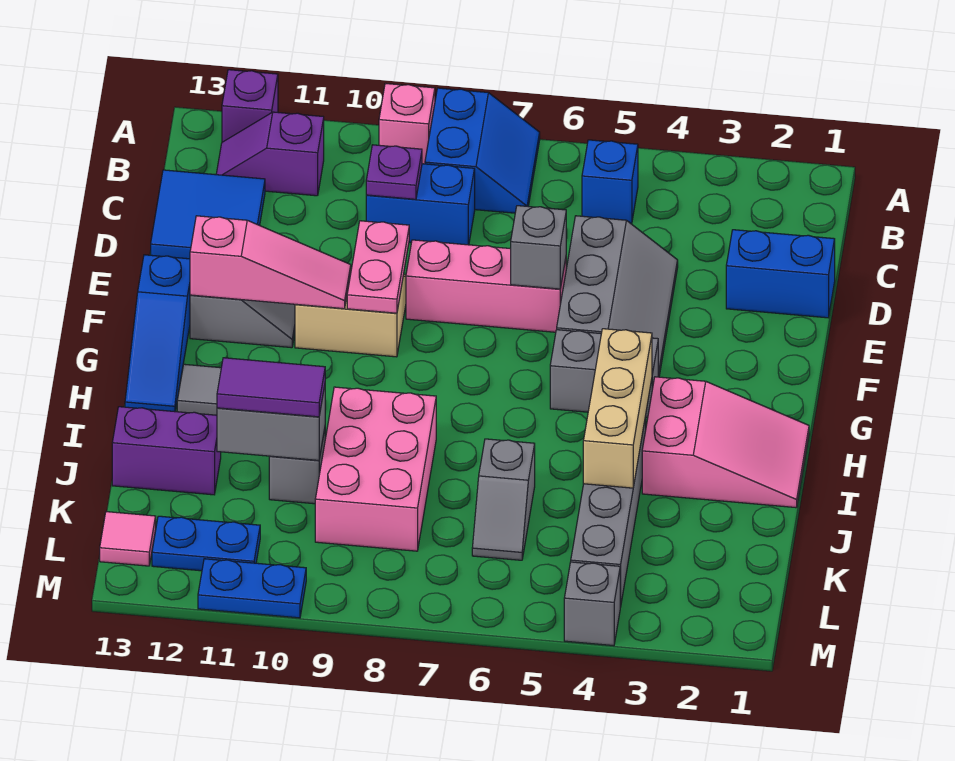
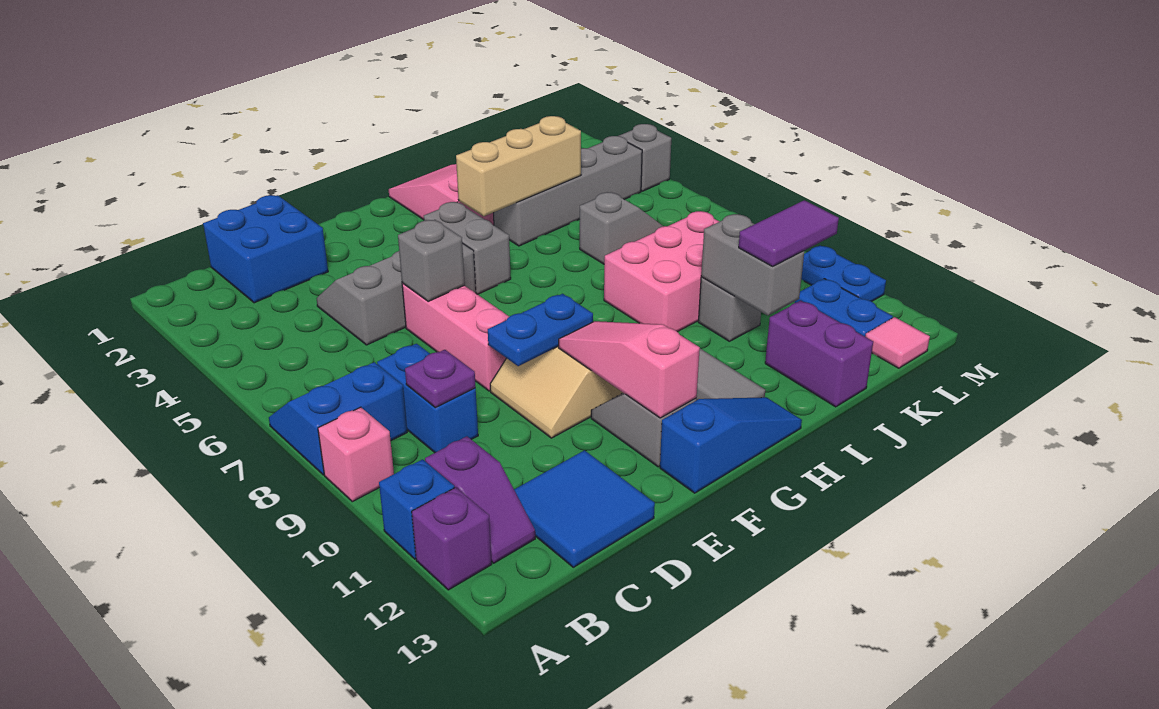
blue 1x1 brick [582,140,638,223] -> blue 1x1 brick moved to [379,459,454,559]
blue 1x2 brick [726,230,835,318] -> blue 2x2 brick [203,195,328,303]
pink 1x2 plate [347,221,409,313] -> blue 1x2 plate [488,294,593,366]
purple 1x2 tile [217,358,325,417] -> purple 1x2 tile turned to [739,200,839,266]

